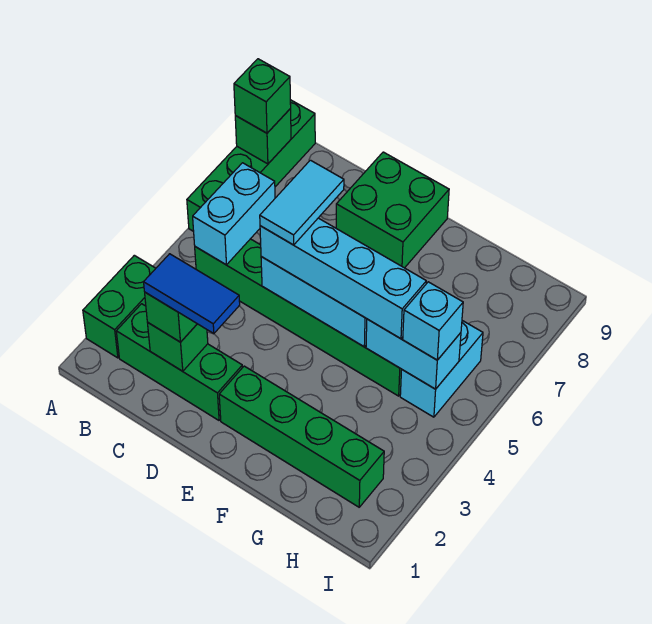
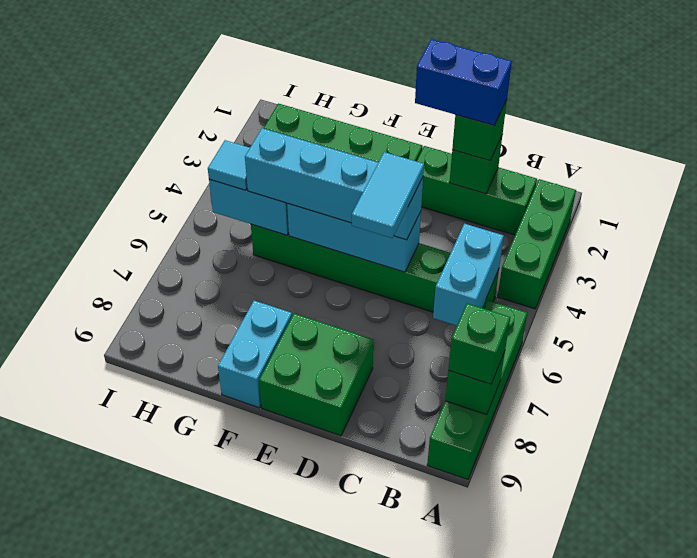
green 1x2 brick [83,255,156,358] -> green 1x3 brick [498,179,576,309]
blue 1x2 tile [144,254,240,334] -> blue 1x2 brick [415,39,512,126]
cyan 1x2 brick [400,321,483,417] -> cyan 1x2 brick moved to [218,301,292,408]
cyan 1x1 brick [403,282,463,360] -> cyan 1x1 tile [208,140,250,190]

